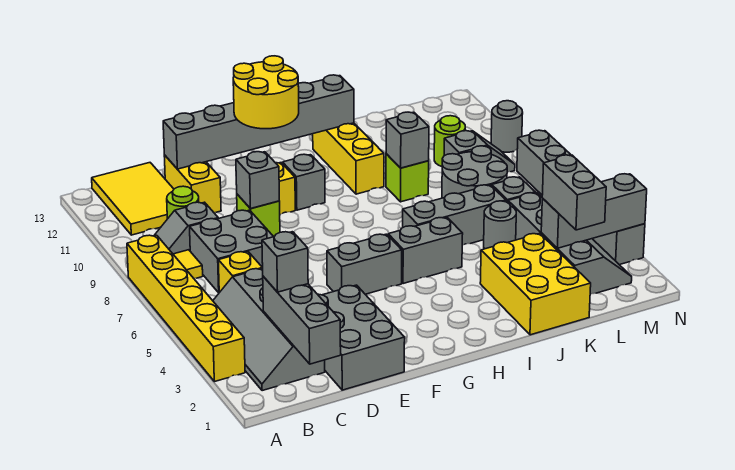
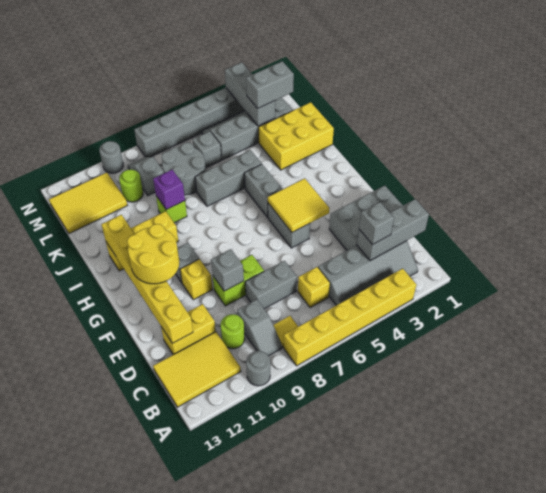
grey 2x2 brick [190,210,274,293] -> grey 1x2 brick [245,261,297,309]
grey 1x6 brick [163,75,354,169] -> yellow 1x6 brick [101,215,193,343]
lime 1x1 brick [237,194,280,236] -> lime 1x2 brick [213,255,264,306]
none -> yellow 2x2 tile [268,178,329,232]
grey 1x3 brick [403,185,506,245] -> grey 1x3 brick turned to [195,150,261,206]
grey 1x1 brick [386,112,429,168] -> purple 1x1 brick [153,170,185,210]
grey 1x1 round brick [484,201,516,249] -> grey 1x1 round brick moved to [246,351,270,386]
none -> yellow 2x3 tile [49,173,127,234]

